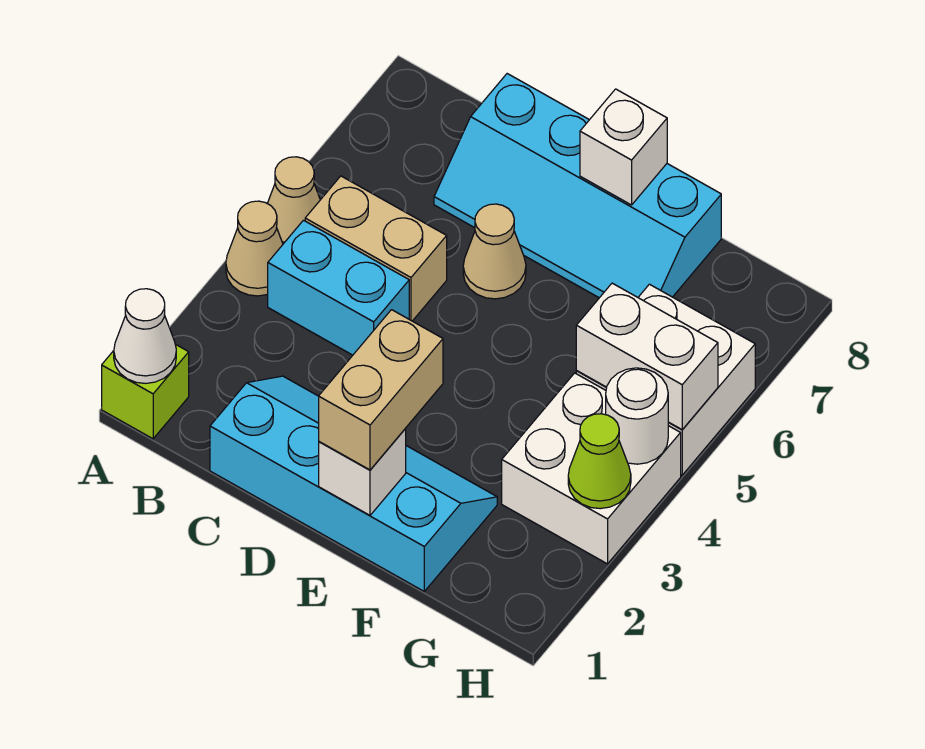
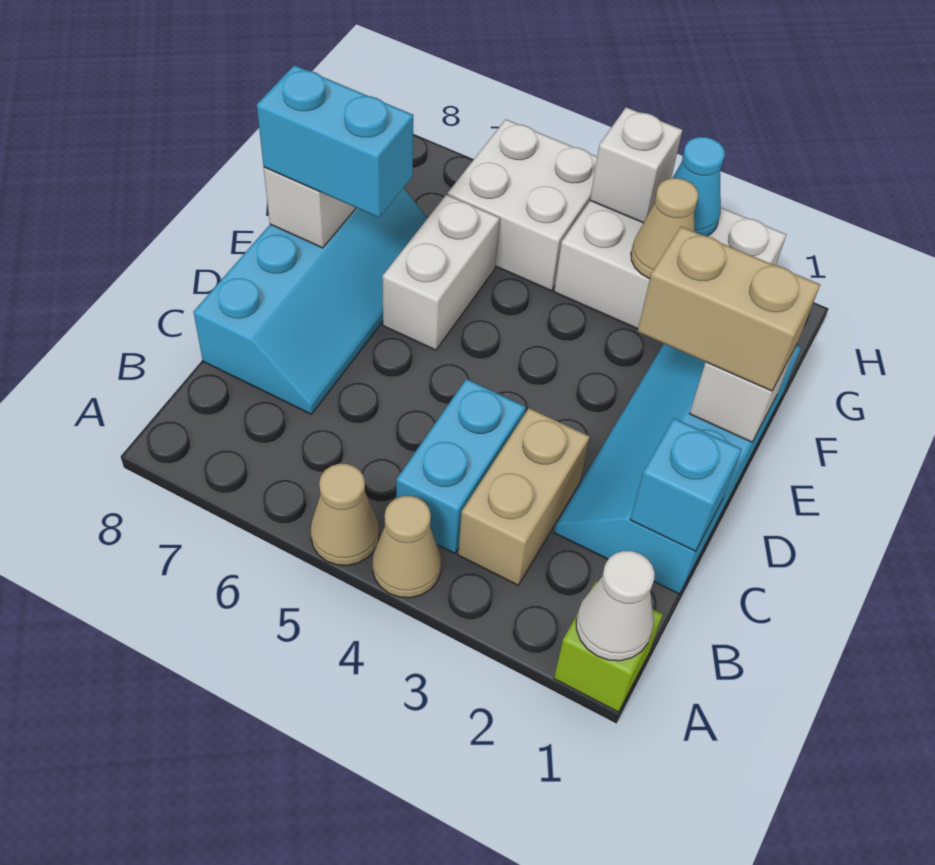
tan 1x2 brick [305,176,447,321] -> tan 1x2 brick moved to [458,408,590,585]
none -> cyan 1x1 brick [630,418,742,551]
tan 1x1 cone [463,204,526,299] -> tan 1x1 cone moved to [631,178,698,279]
none -> cyan 1x2 brick [257,65,414,218]
white 2x2 brick [502,373,681,564] -> white 2x3 brick [554,201,786,329]
white 1x2 brick [576,283,718,430] -> white 1x2 brick moved to [382,195,500,350]
lime 1x1 cone [568,414,631,509] -> cyan 1x1 cone [673,137,725,236]
white 1x1 round brick [606,368,668,464] -> white 1x1 brick [590,107,682,223]

